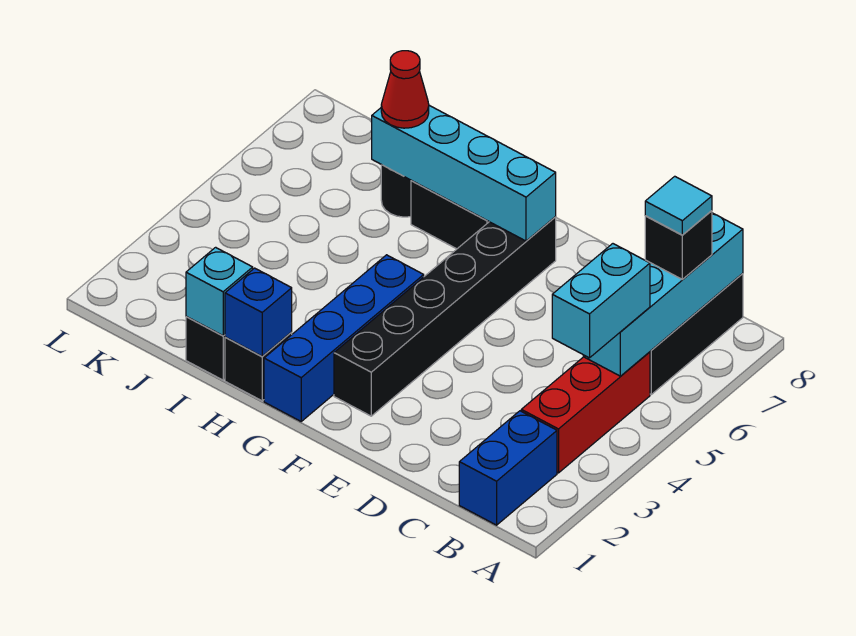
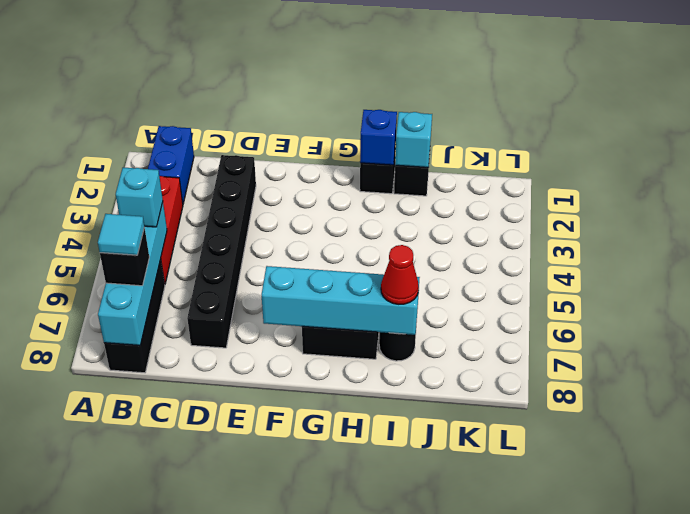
cyan 1x2 brick [552,244,650,358] -> cyan 1x1 brick [116,168,163,227]
black 1x6 brick [334,217,556,416] -> black 1x6 brick moved to [187,155,256,348]
blue 1x4 brick [264,255,424,421] -> none

